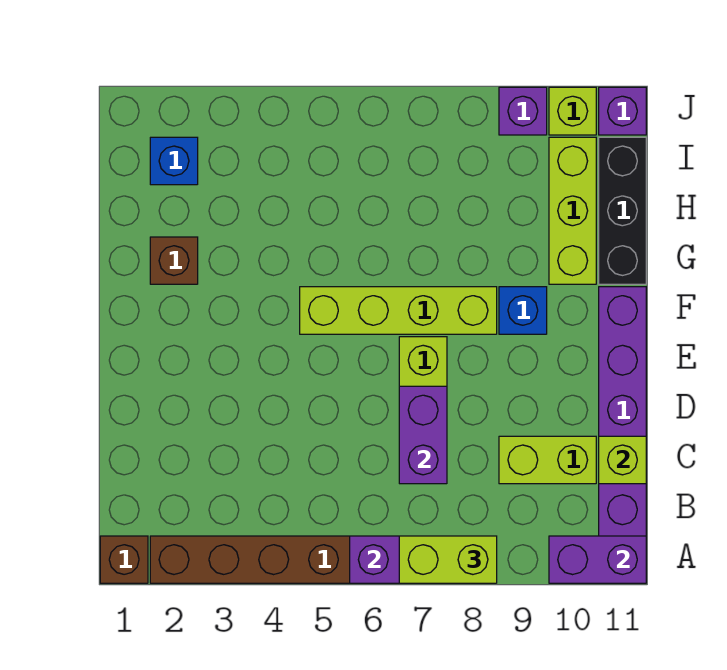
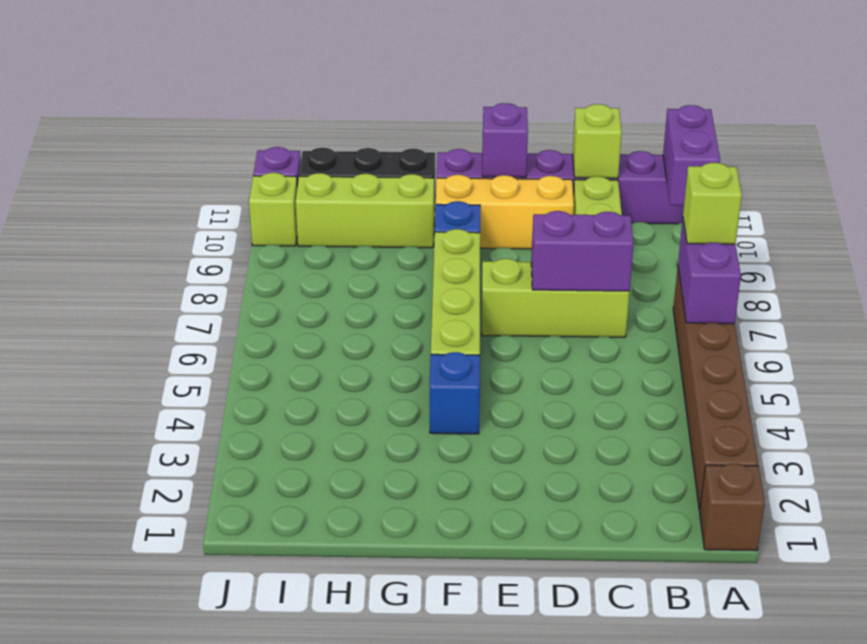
lime 1x2 brick [399,536,497,583] -> lime 1x1 brick [683,163,742,244]
none -> yellow 1x3 brick [436,175,574,249]
brown 1x1 brick [150,237,198,284] -> none
blue 1x1 brick [150,137,198,185] -> blue 1x1 brick moved to [430,352,480,434]
purple 1x1 brick [499,87,547,135] -> purple 1x1 brick moved to [482,103,528,177]

